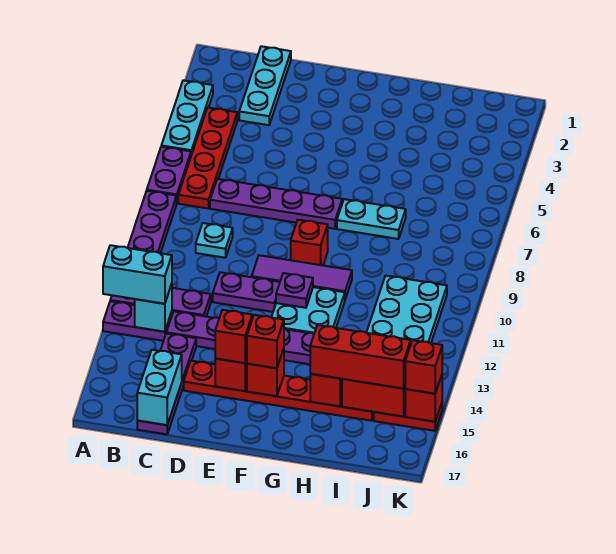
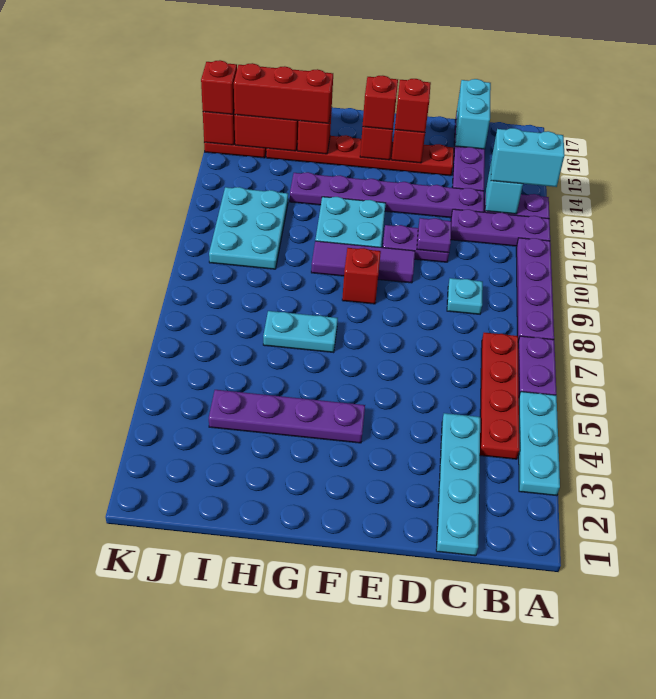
cyan 1x3 plate [239,46,291,125] -> cyan 1x4 plate [436,413,480,556]
purple 1x4 plate [210,179,342,229] -> purple 1x4 plate moved to [209,390,365,443]
purple 1x1 plate [276,273,313,308] -> purple 1x1 plate moved to [417,218,452,253]

